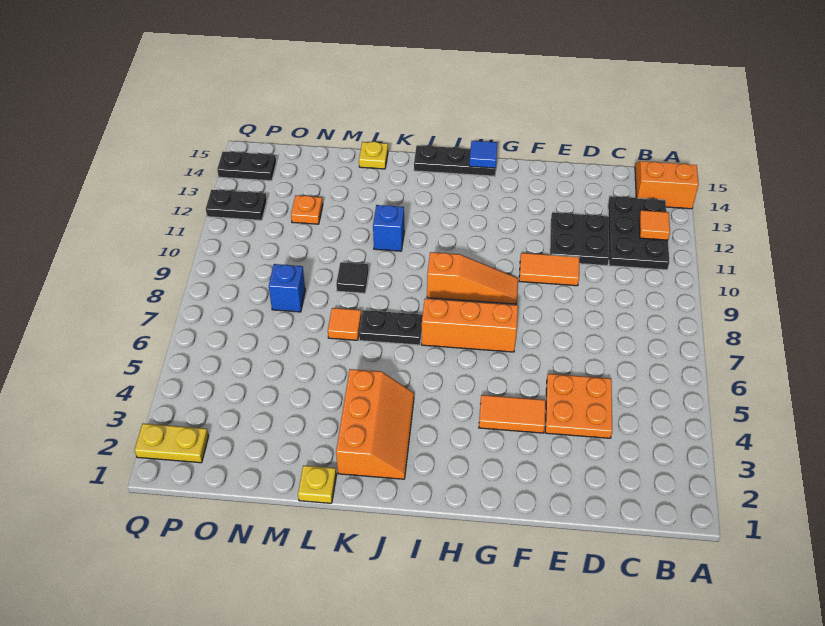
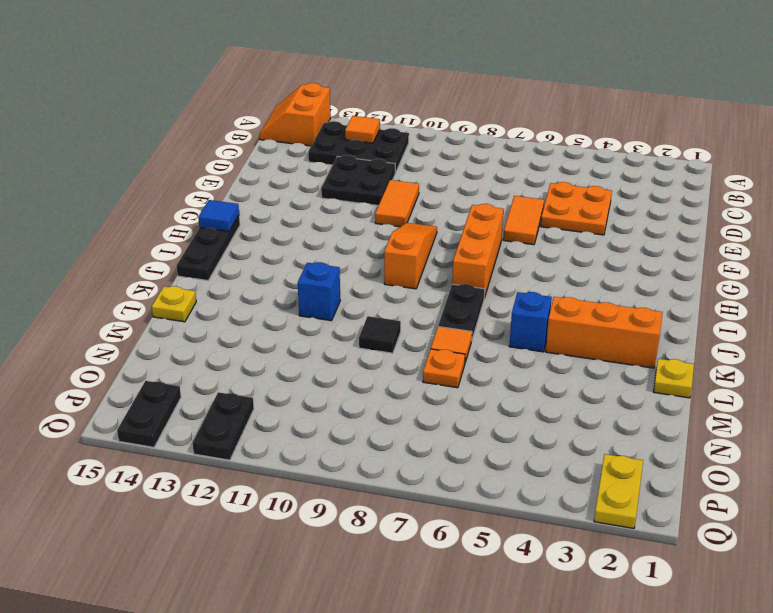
orange 1x2 tile [479,395,546,433] -> orange 1x2 tile moved to [503,196,544,245]
blue 1x1 brick [269,264,305,312] -> blue 1x1 brick moved to [509,292,552,352]
orange 1x1 plate [291,195,323,224] -> orange 1x1 plate moved to [423,349,465,388]

